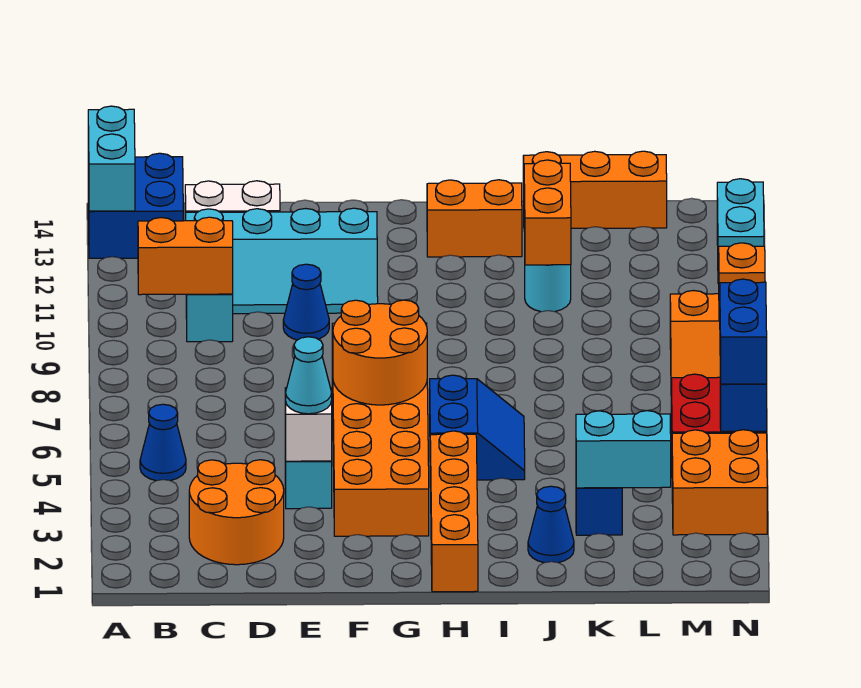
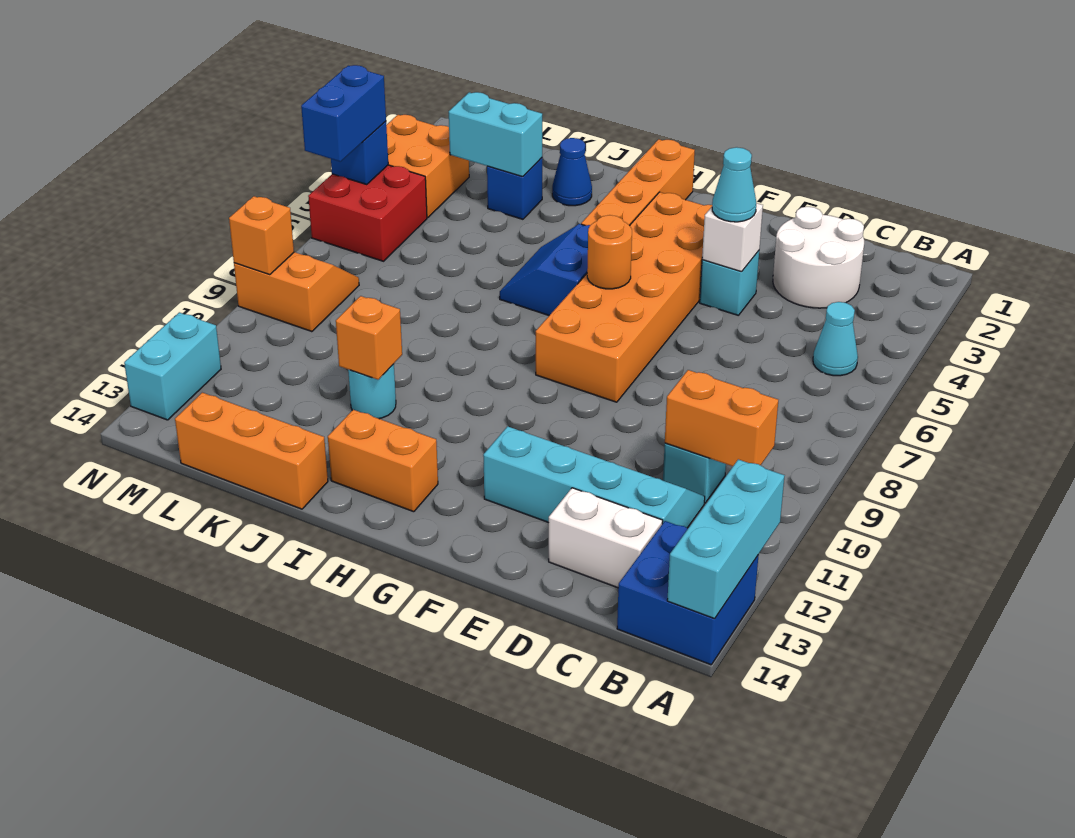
cyan 1x2 brick [88,106,135,211] -> cyan 1x3 brick [667,459,785,619]
blue 1x1 cone [140,404,186,481] -> cyan 1x1 cone [813,302,858,376]
orange 2x2 round brick [189,460,284,565] -> white 2x2 round brick [773,207,864,308]
blue 1x1 cone [283,264,329,340] -> none
orange 2x2 round brick [333,300,427,405] -> orange 1x1 round brick [587,215,632,289]
orange 1x2 brick [524,160,571,265] -> orange 1x1 brick [336,296,402,380]

